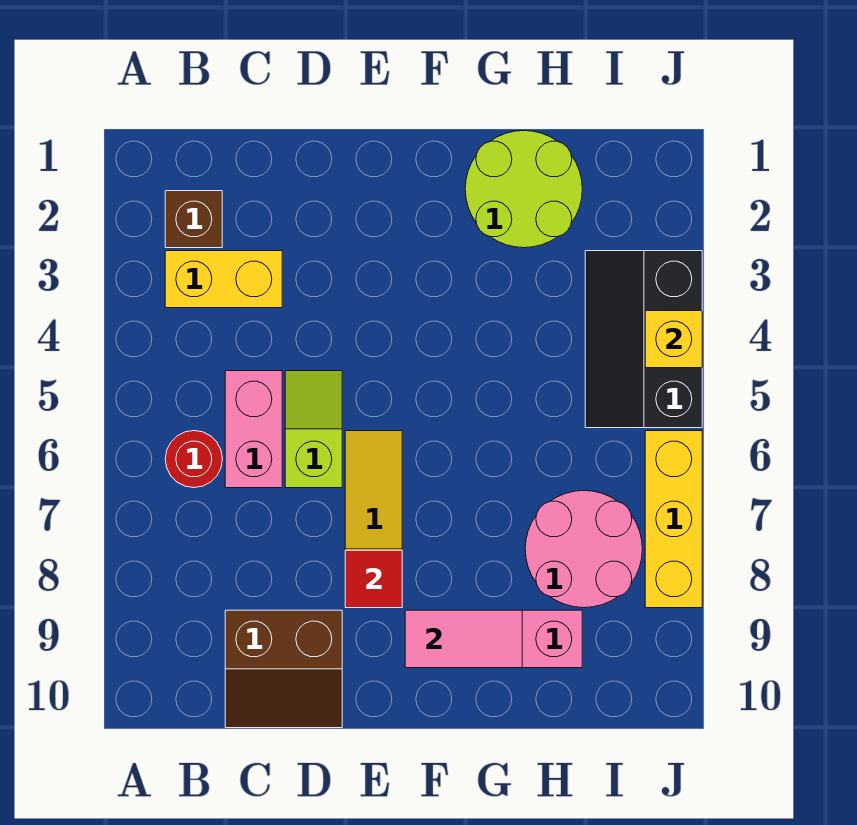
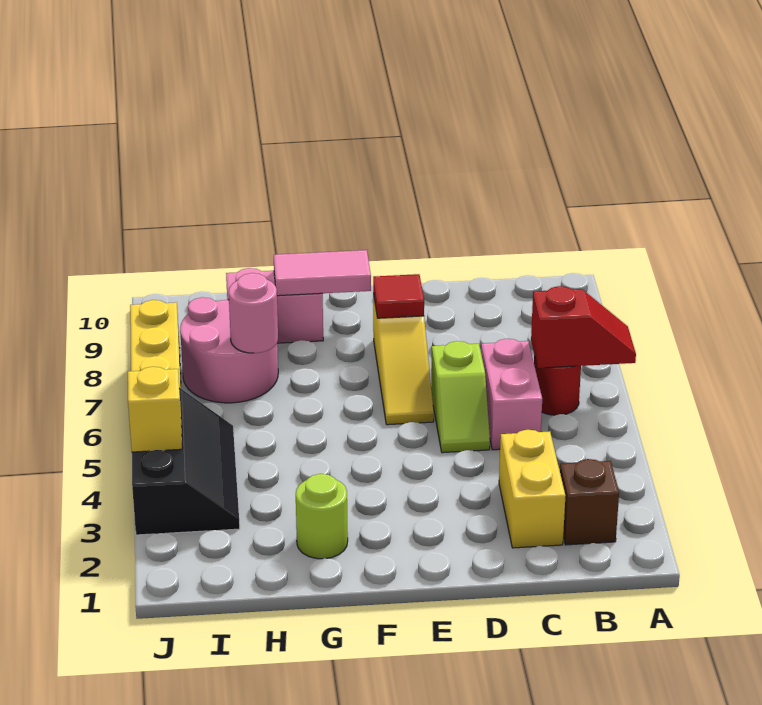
none -> red 1x2 slope [531,286,636,368]
yellow 1x2 brick [165,251,282,308] -> yellow 1x2 brick turned to [499,430,565,548]
brown 2x2 slope [225,610,342,728] -> none
lime 2x2 round brick [465,131,582,248] -> lime 1x1 round brick [296,474,348,559]
none -> pink 1x1 round brick [229,273,278,353]

